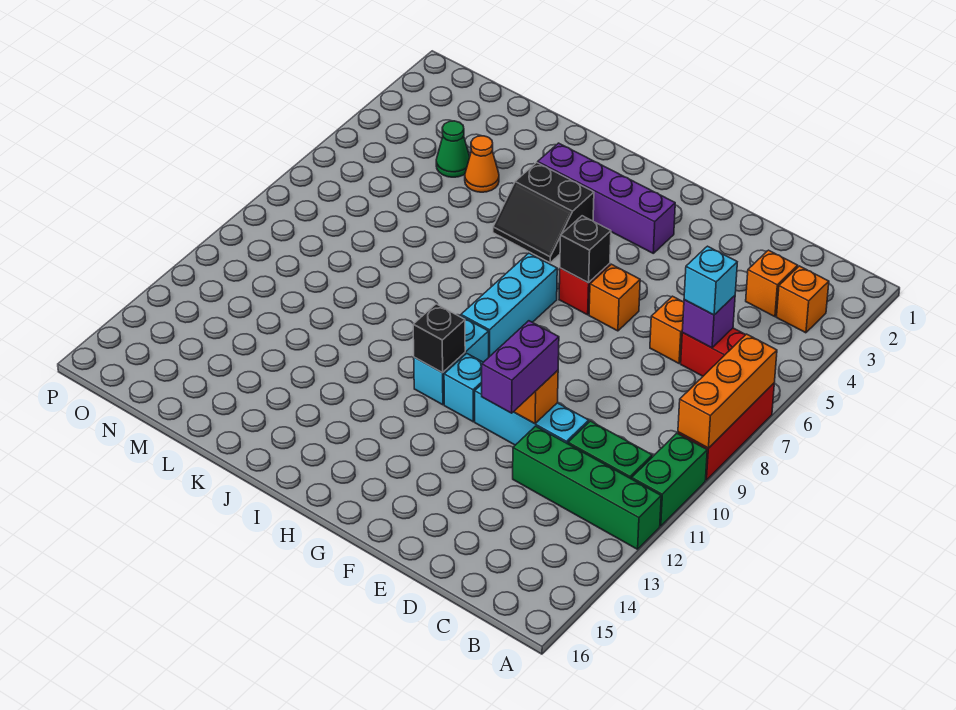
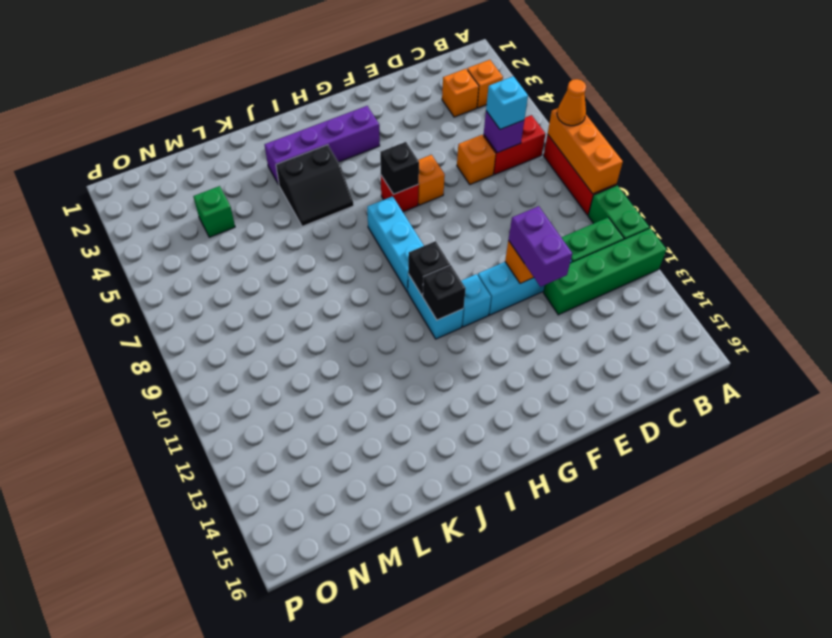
none -> black 1x1 brick [408,241,450,296]
orange 1x1 cone [465,136,499,192] -> orange 1x1 cone moved to [557,79,586,126]
green 1x1 cone [436,121,470,177] -> green 1x1 brick [193,186,235,237]

